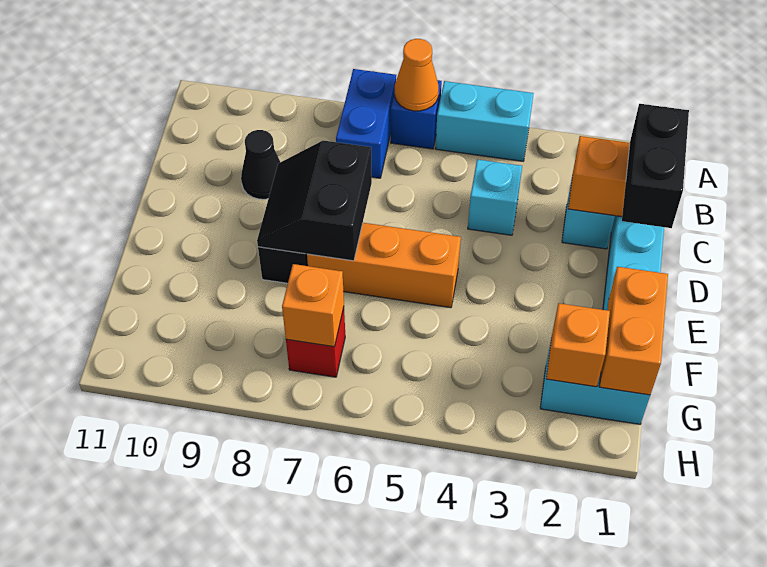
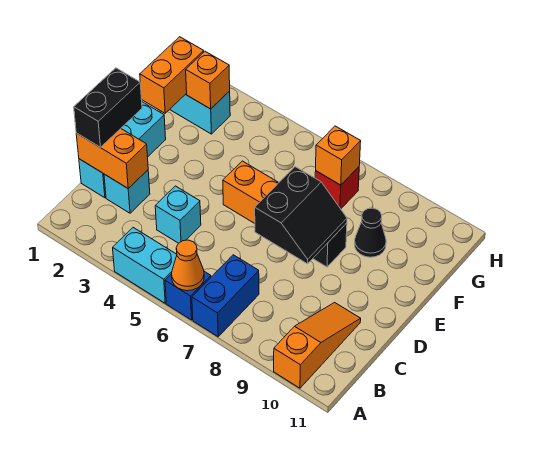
none -> orange 1x3 slope [274,303,361,388]
black 1x1 cone [241,130,280,199] -> black 1x1 cone moved to [354,208,386,257]

